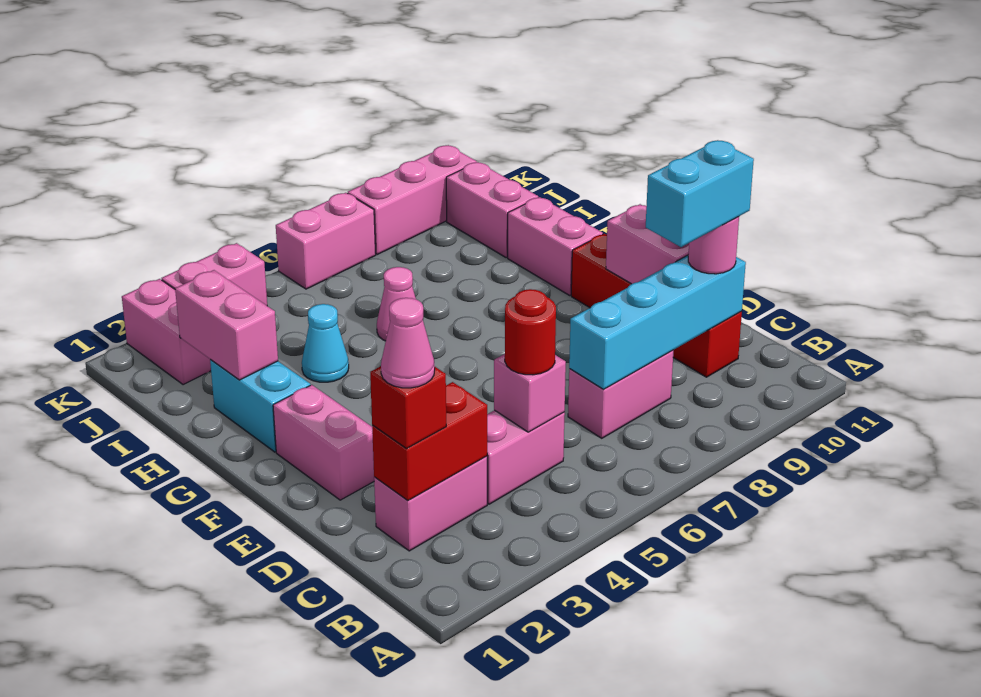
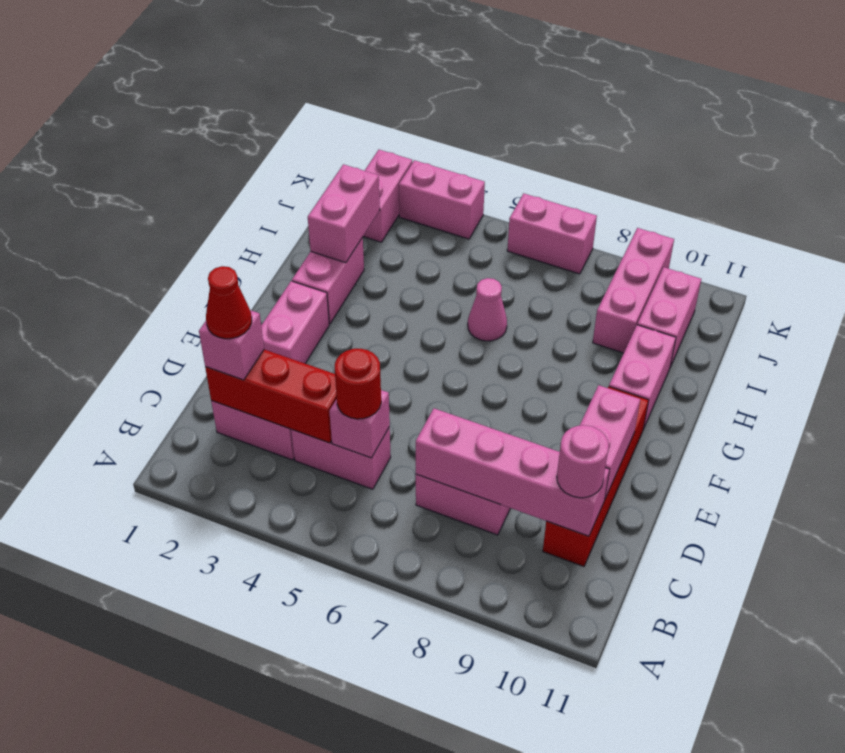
red 1x2 brick [372,382,487,500] -> red 1x3 brick [205,349,337,443]
red 1x1 brick [370,366,446,448] -> pink 1x1 brick [199,310,264,380]
pink 1x1 cone [381,298,435,388] -> red 1x1 cone [206,266,252,339]
cyan 1x4 brick [569,255,746,389] -> pink 1x4 brick [416,408,609,536]
cyan 1x2 brick [646,140,754,247] -> none
cyan 1x2 brick [210,360,310,452] -> pink 1x2 brick [292,238,364,324]
cyan 1x1 cone [302,304,349,382] -> none
pink 1x3 brick [348,145,477,254] -> pink 1x3 brick turned to [593,228,674,353]

